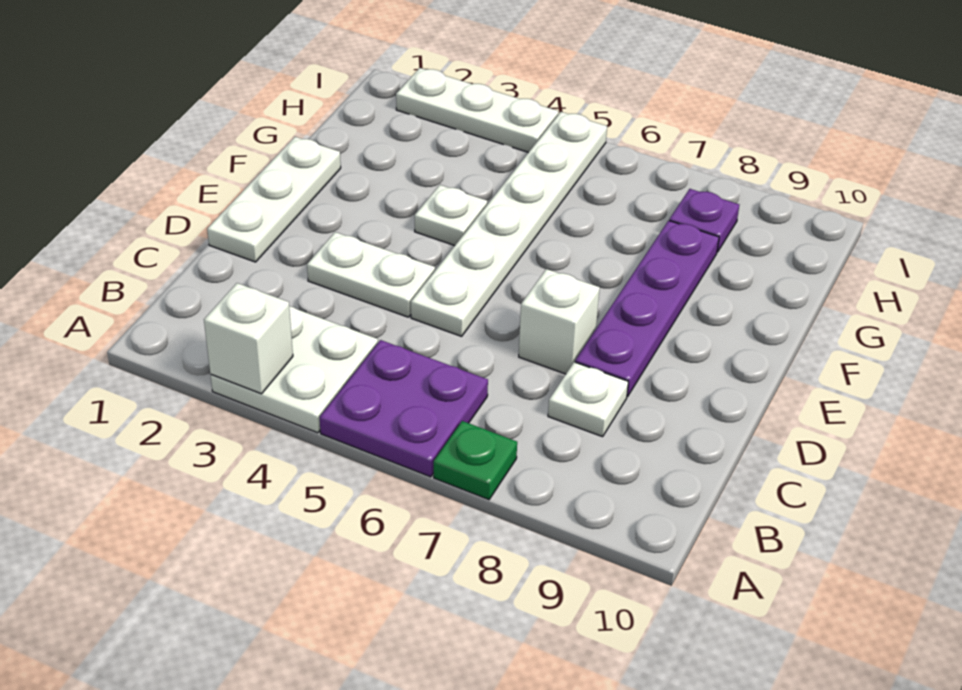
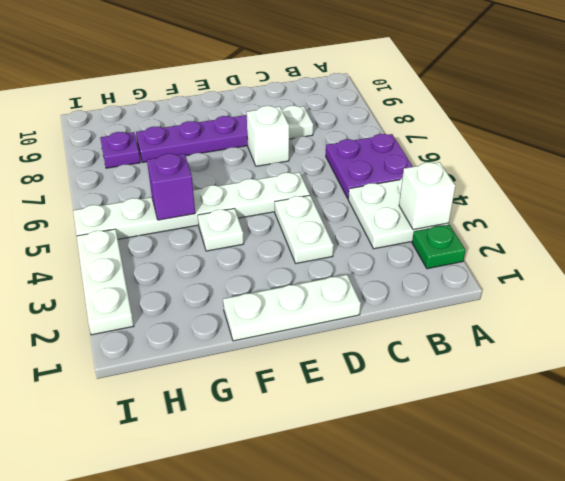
green 1x1 plate [434,421,517,500] -> green 1x1 plate moved to [412,225,466,269]
none -> purple 1x1 brick [147,154,195,220]

